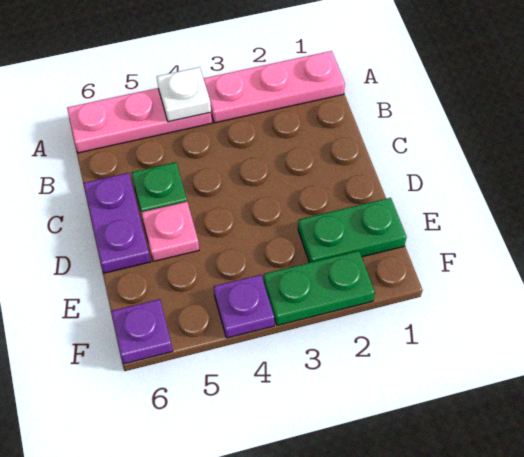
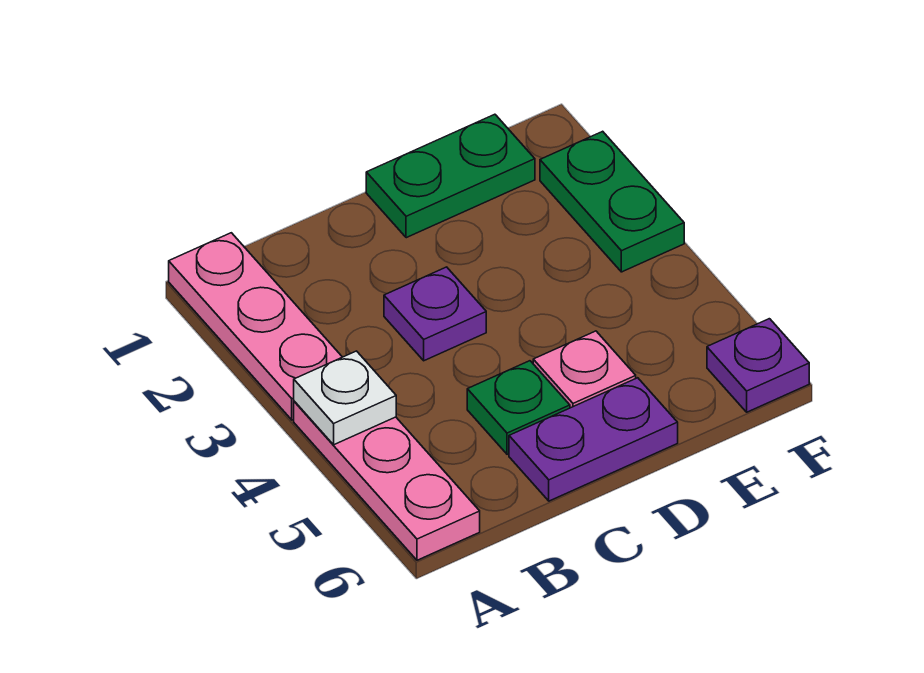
green 1x2 plate [298,198,407,263] -> green 1x2 plate turned to [366,114,535,238]
purple 1x1 plate [214,275,274,338] -> purple 1x1 plate moved to [384,267,486,361]

